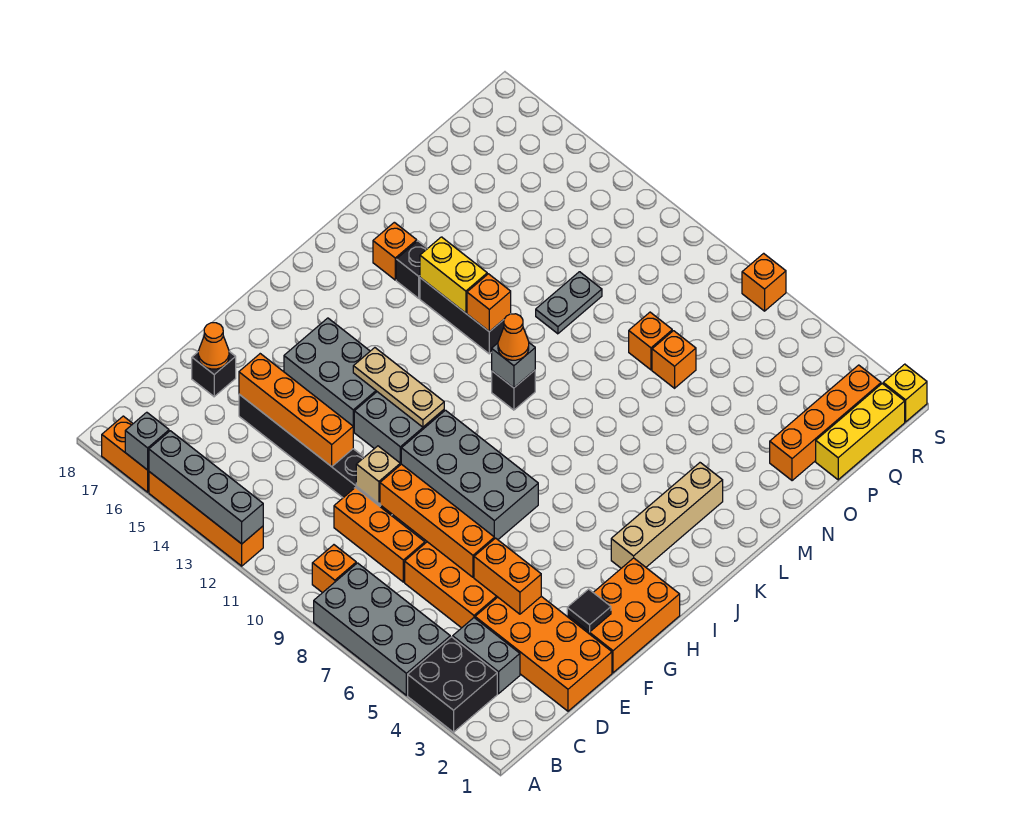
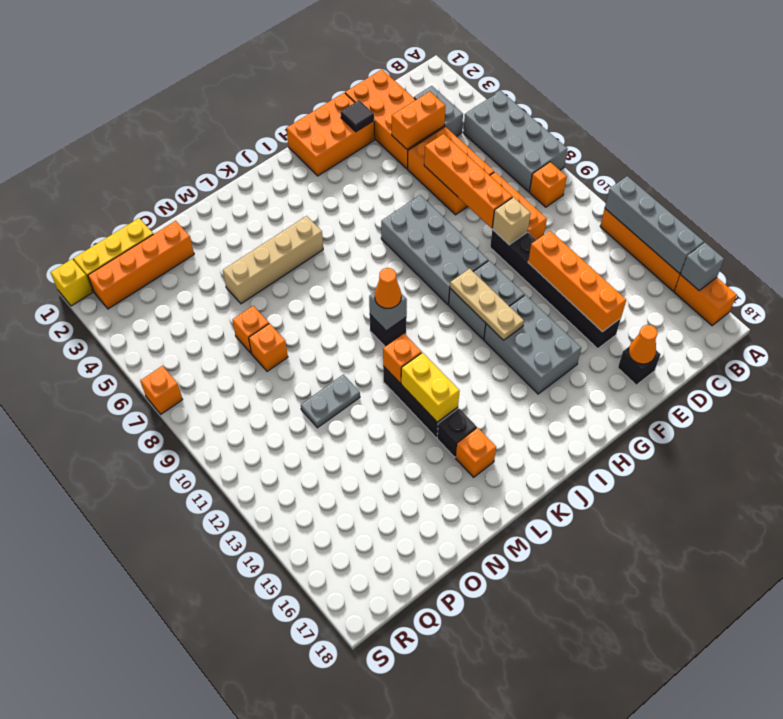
black 2x2 brick [408,637,497,732] -> none
orange 1x2 brick [474,538,541,614] -> orange 1x2 brick turned to [392,91,445,149]
tan 1x4 brick [611,463,723,568] -> tan 1x4 brick moved to [223,216,323,304]

